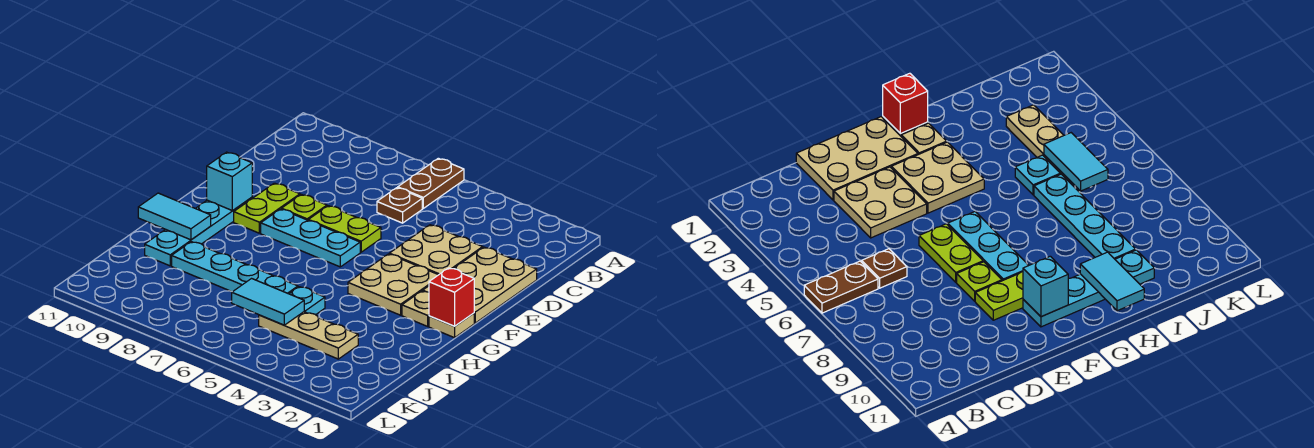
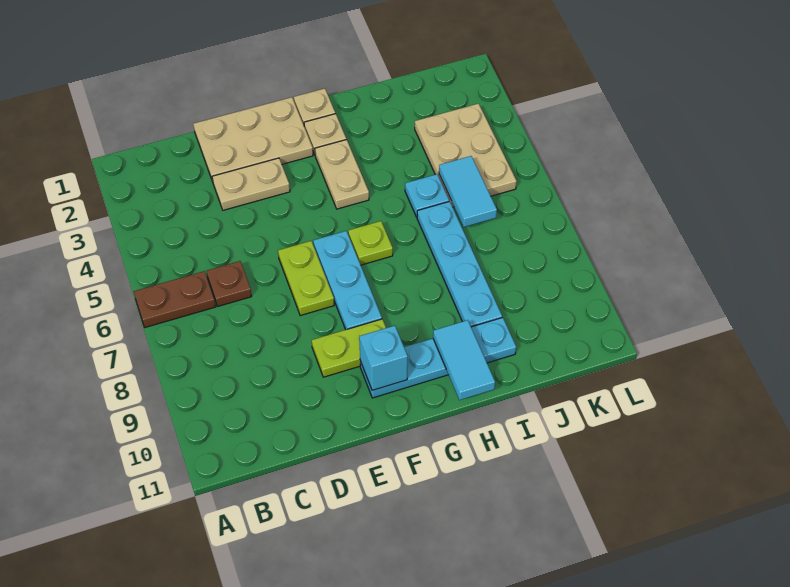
tan 2x2 plate [389,225,483,275] -> tan 1x2 plate [212,158,290,210]
lime 1x1 plate [282,194,327,220] -> lime 1x1 plate moved to [348,221,393,265]
tan 2x2 plate [348,254,438,315] -> tan 1x2 plate [315,140,369,209]
red 1x1 brick [429,268,474,326] -> none
tan 1x3 plate [259,312,358,359] -> tan 2x3 plate [415,104,517,207]

